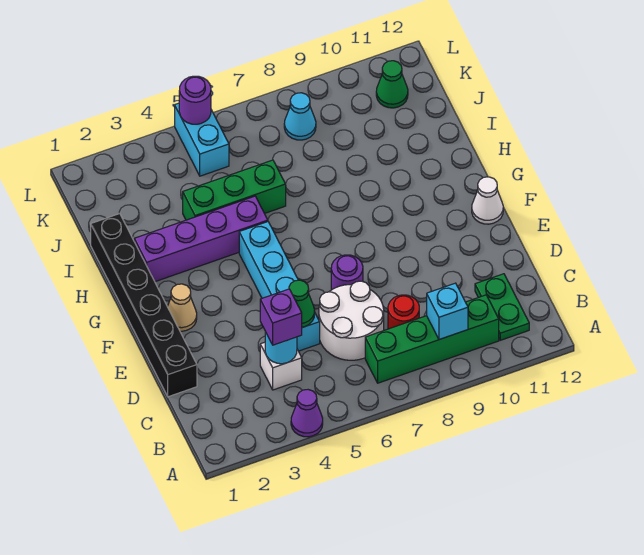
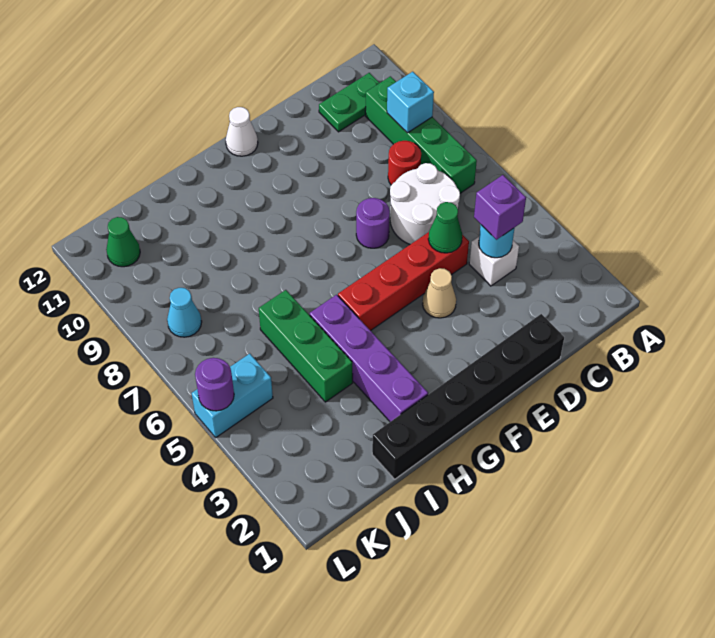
purple 1x1 cone [291,390,323,437] -> none
cyan 1x4 brick [239,222,320,351] -> red 1x4 brick [338,232,469,331]
tan 1x1 cone [167,284,197,331] -> tan 1x1 cone moved to [423,268,456,318]

